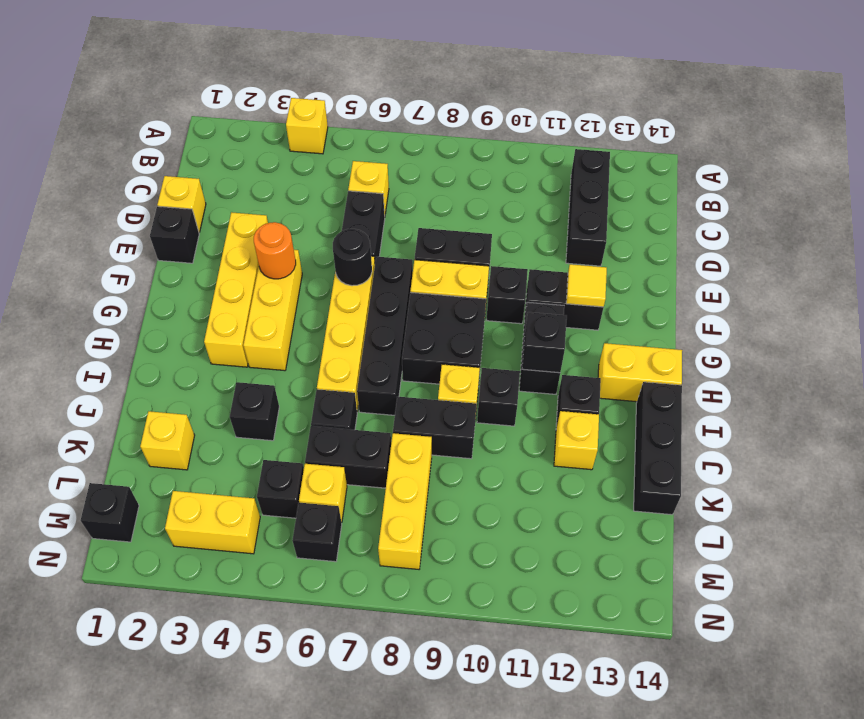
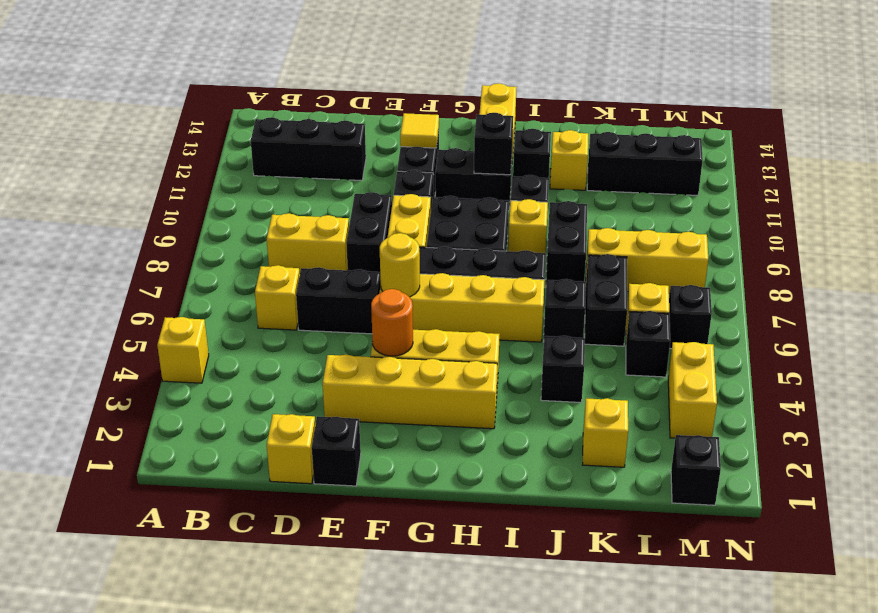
none -> yellow 1x2 brick [267,213,349,274]
black 1x1 round brick [333,229,372,286] -> yellow 1x1 round brick [380,233,420,297]
black 1x3 brick [634,382,682,515] -> black 1x3 brick moved to [587,132,703,195]

